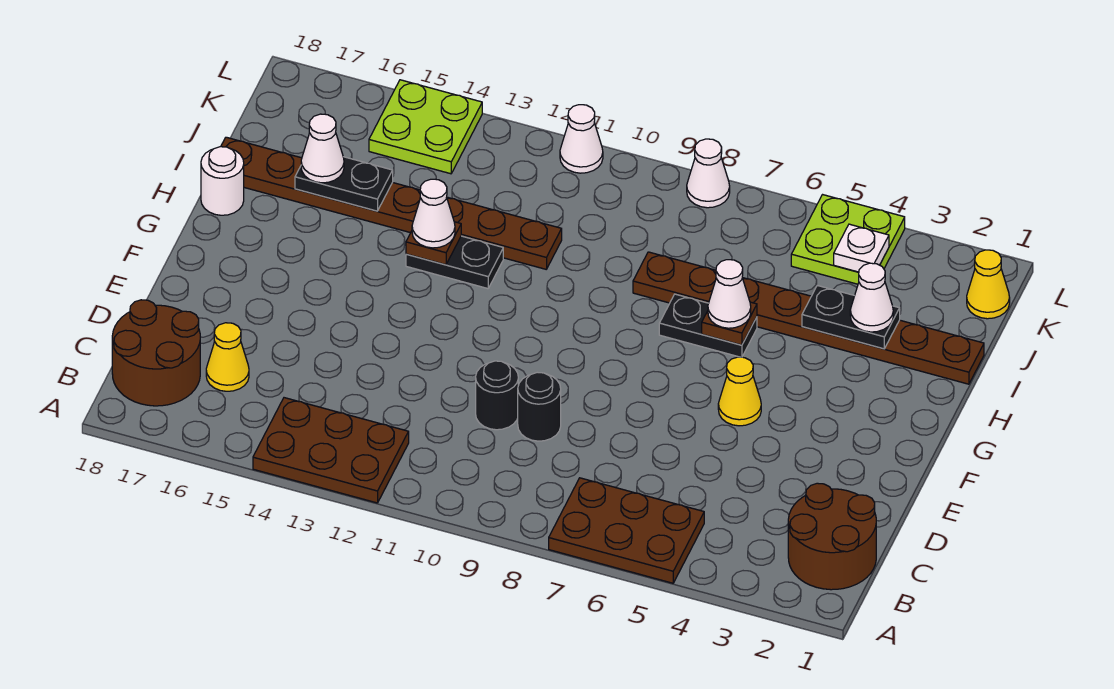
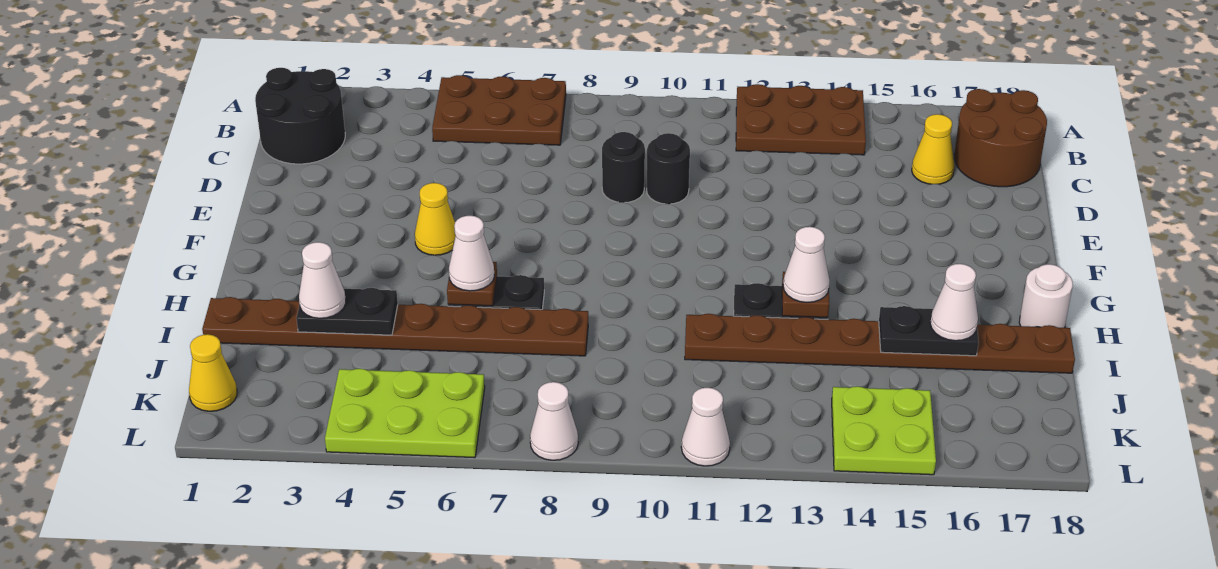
brown 2x2 round brick [788,483,876,590] -> black 2x2 round brick [255,68,345,164]
lime 2x2 plate [791,195,905,284] -> lime 2x3 plate [325,369,485,458]
white 1x1 plate [834,224,889,272] -> none

